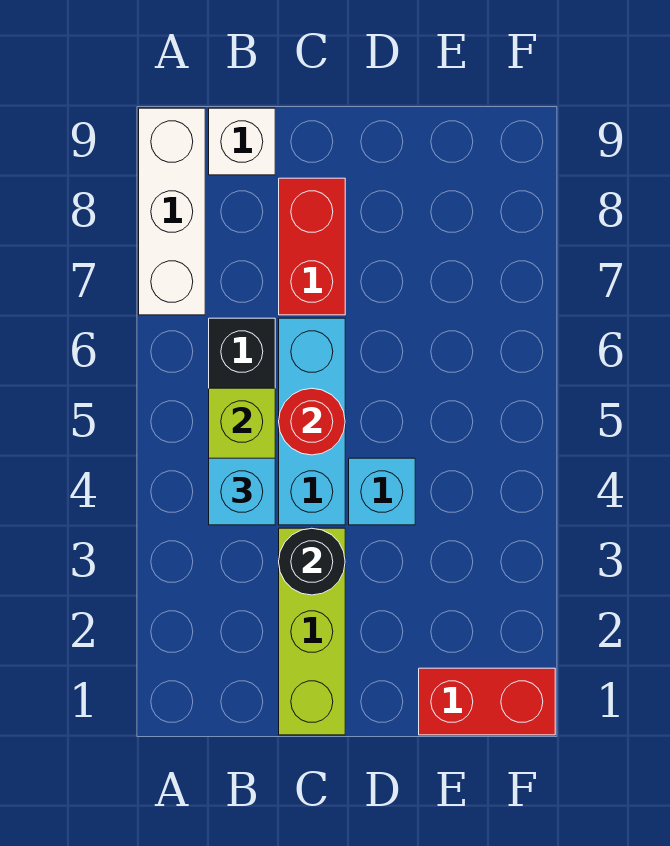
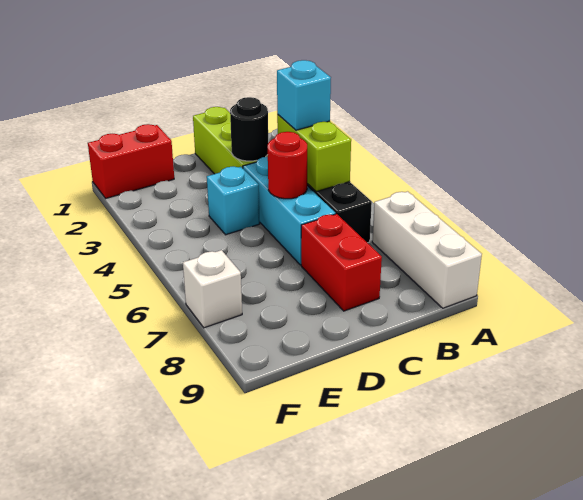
white 1x1 brick [209,108,275,175] -> white 1x1 brick moved to [183,250,242,328]

